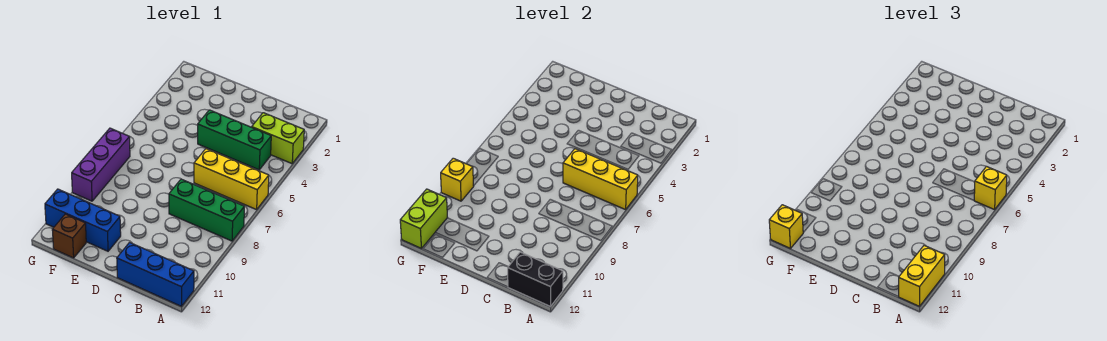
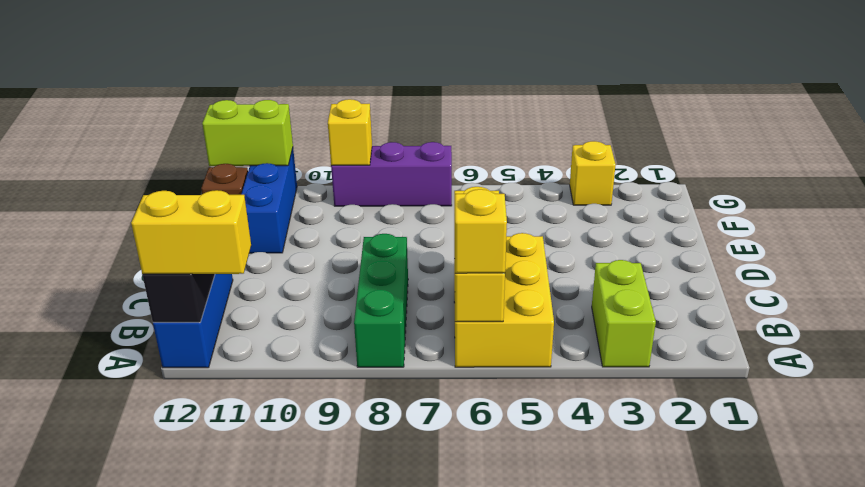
yellow 1x3 brick [194,149,269,210] -> yellow 2x3 brick [454,233,554,367]
green 1x3 brick [198,110,271,170] -> none
yellow 1x1 brick [769,205,803,249] -> yellow 1x1 brick moved to [570,141,616,205]

